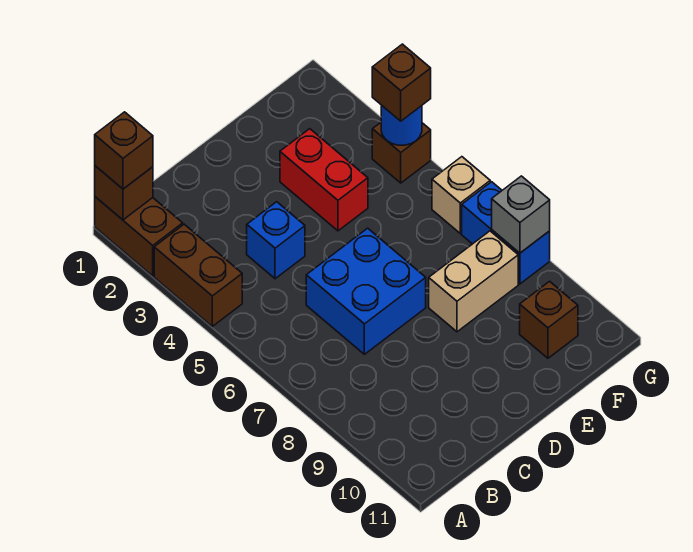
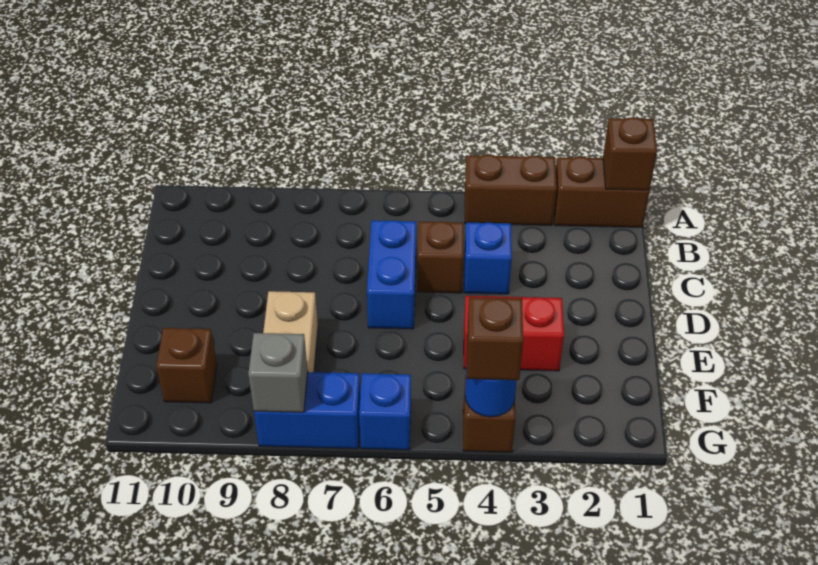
brown 1x1 brick [95,112,153,189] -> brown 1x1 brick moved to [417,221,464,293]
blue 2x2 brick [306,228,426,354] -> blue 1x2 brick [367,220,416,329]
tan 1x1 brick [432,157,490,233] -> blue 1x1 brick [359,373,411,450]

